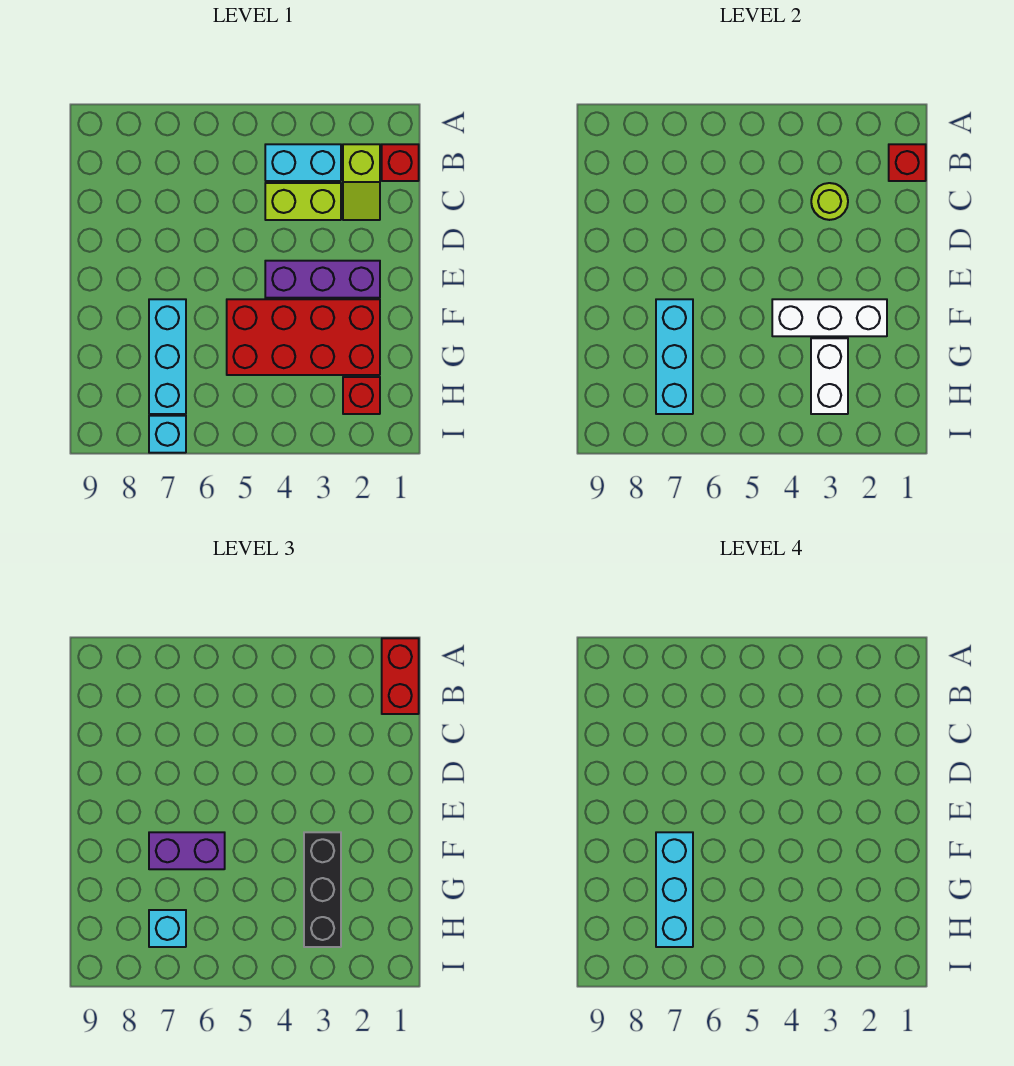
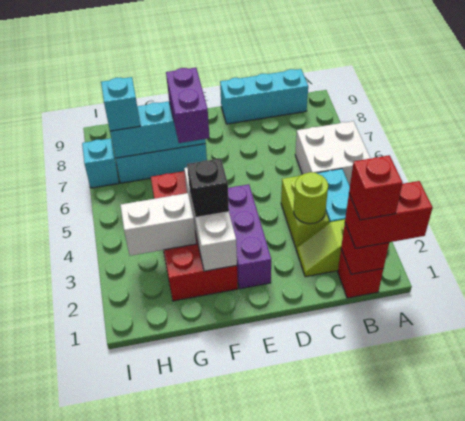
none -> white 2x2 brick [295,121,371,186]
black 1x3 brick [304,832,341,947] -> black 1x1 brick [187,158,229,217]
cyan 1x3 brick [656,832,693,947] -> cyan 1x3 brick moved to [220,69,308,124]
red 1x1 brick [343,377,380,414] -> red 1x1 brick moved to [349,155,403,220]

